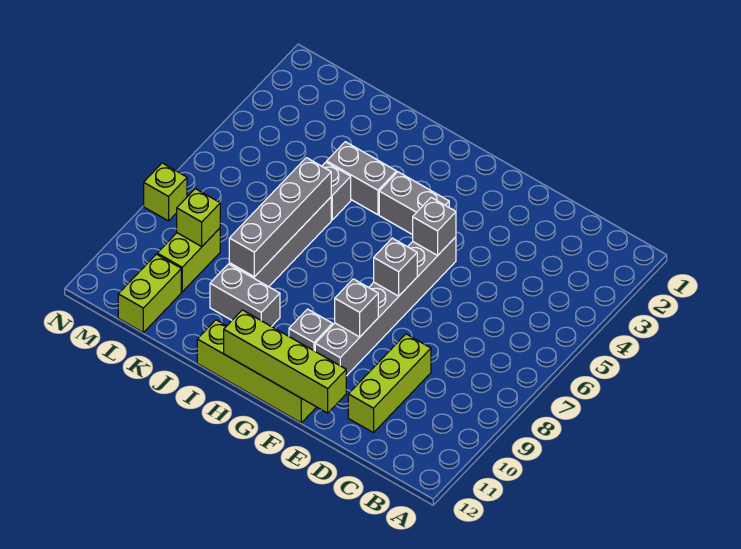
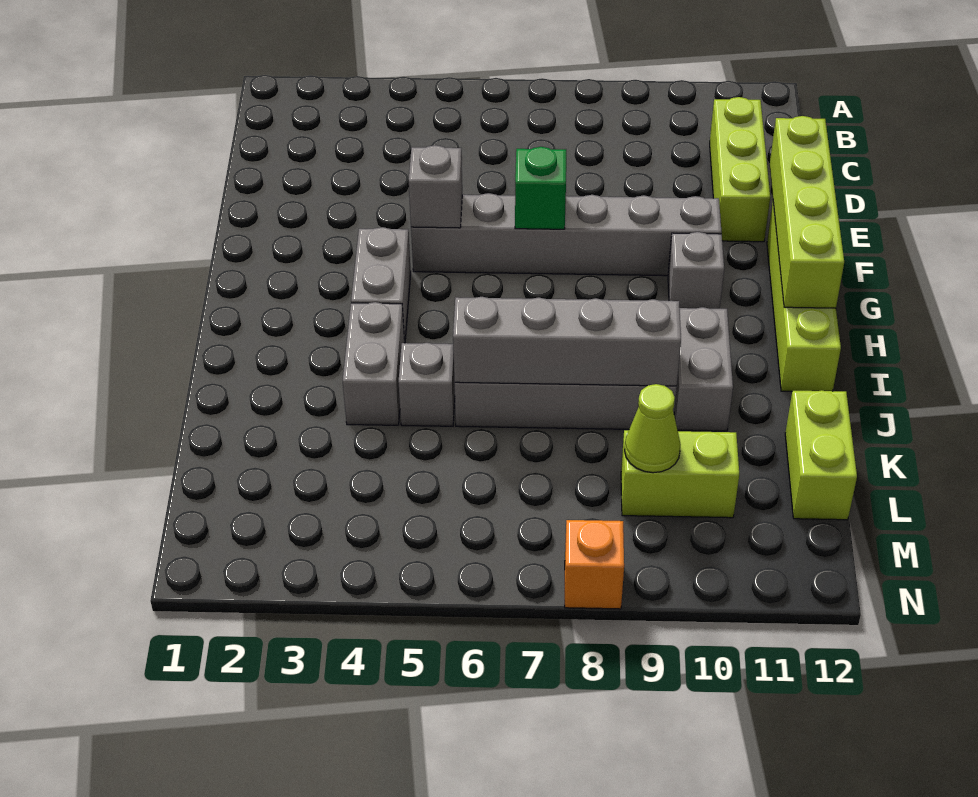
lime 1x3 brick [348,334,431,433] -> lime 1x3 brick turned to [710,97,770,242]
grey 1x1 brick [374,238,417,296] -> green 1x1 brick [515,147,566,229]
grey 1x1 brick [335,279,378,337] -> none
lime 1x1 brick [177,189,220,246] -> lime 1x1 cone [625,384,681,473]
lime 1x2 brick [118,254,181,332] -> lime 1x2 brick turned to [785,390,857,520]
lime 1x1 brick [144,163,187,221] -> orange 1x1 brick [565,520,624,609]

